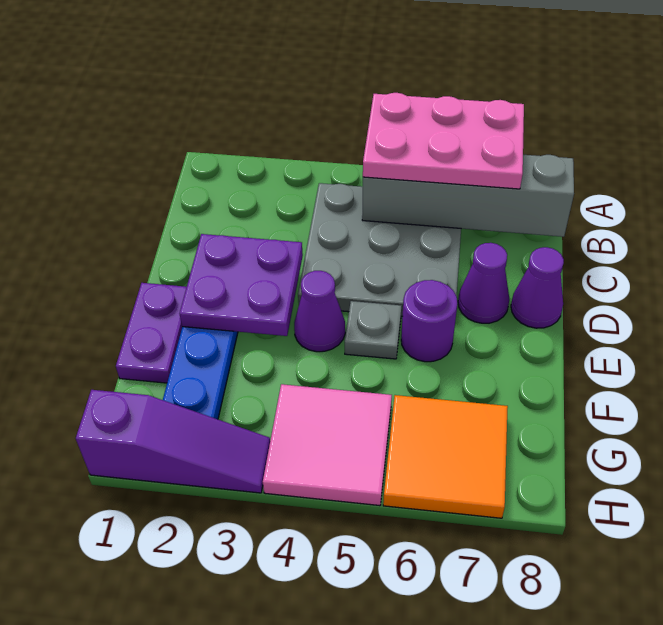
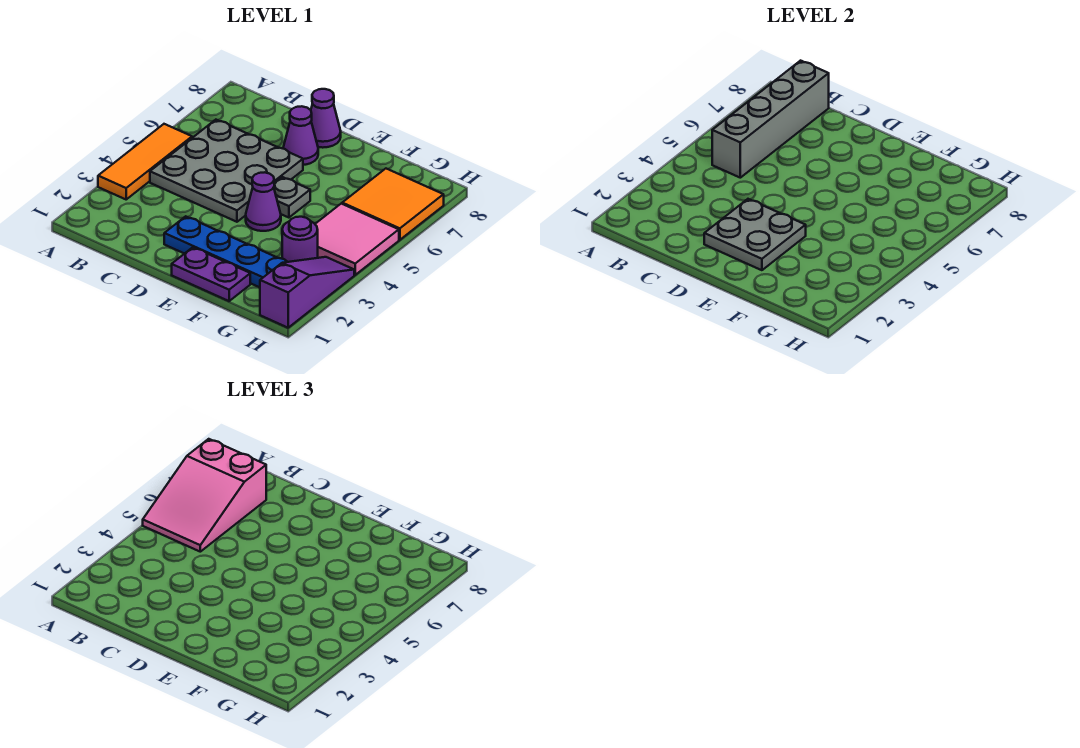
none -> orange 1x3 tile [98,124,192,199]
pink 2x3 plate [363,93,524,189] -> pink 2x3 slope [143,439,266,552]
purple 2x2 plate [180,234,303,336] -> grey 2x2 plate [704,199,806,270]
purple 1x1 round brick [401,280,457,362] -> purple 1x1 round brick moved to [282,217,318,262]

